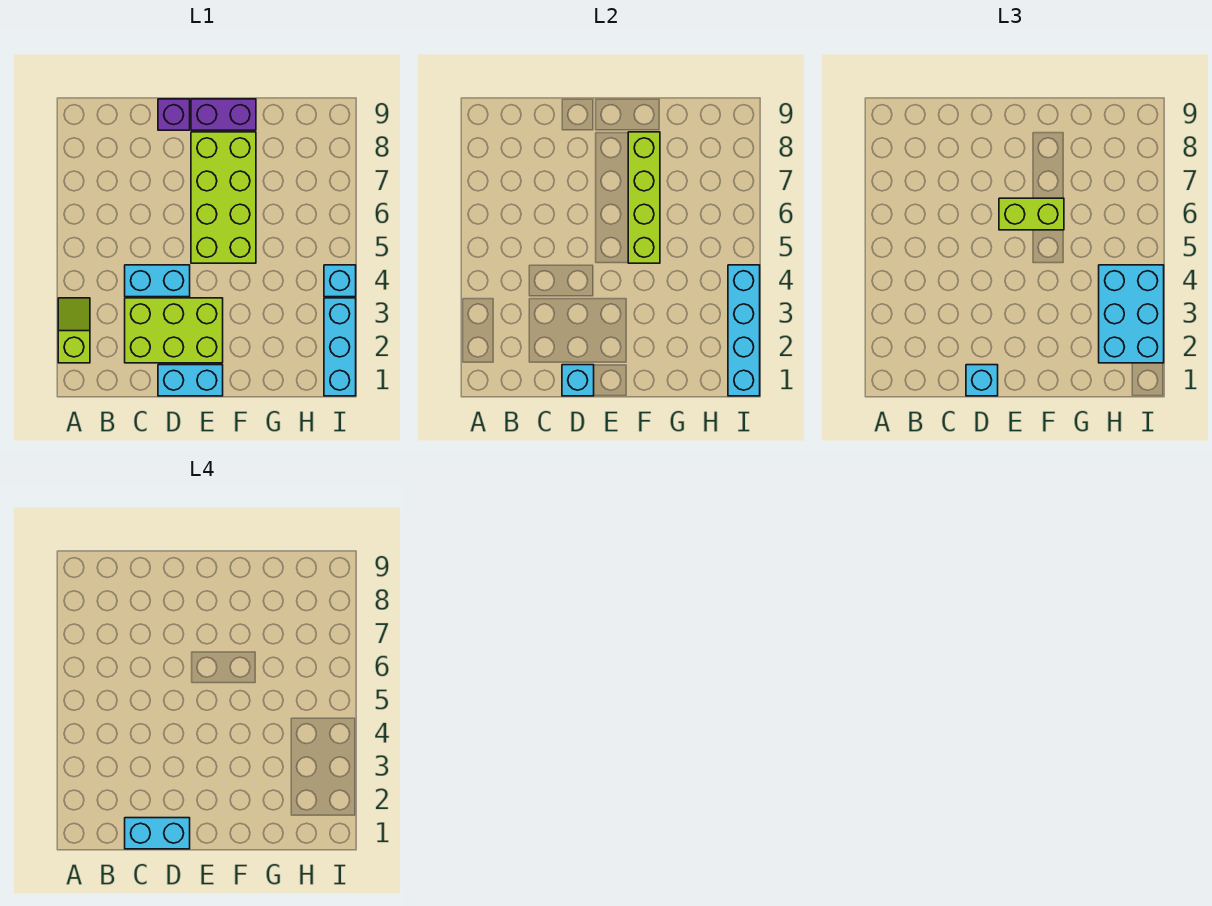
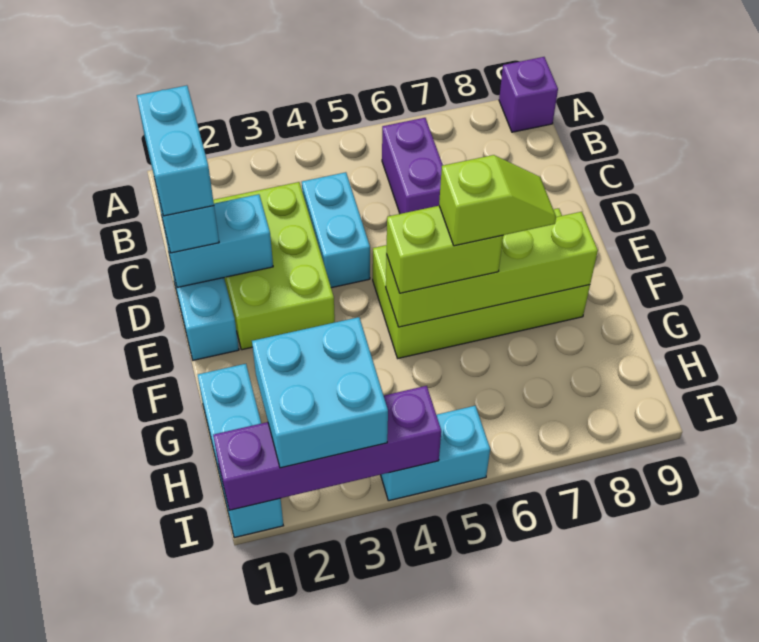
lime 1x2 slope [58,298,90,363] -> lime 1x2 slope moved to [439,155,556,246]
cyan 1x1 brick [562,365,594,396] -> cyan 1x2 brick [163,194,273,287]
purple 1x1 brick [158,99,190,130] -> purple 1x1 brick moved to [499,57,558,132]
lime 1x2 brick [999,198,1064,230] -> lime 1x2 brick turned to [386,206,503,293]
purple 1x2 brick [191,99,256,130] -> purple 1x2 brick moved to [382,118,443,214]
cyan 2x3 brick [1099,265,1164,363] -> cyan 2x2 brick [252,317,388,468]
cyan 1x3 brick [324,298,356,396] -> cyan 1x3 brick turned to [198,364,283,538]
cyan 1x4 brick [728,265,760,396] -> purple 1x4 brick [213,386,441,510]
cyan 1x1 brick [324,265,356,297] -> cyan 1x2 brick [381,406,490,501]

